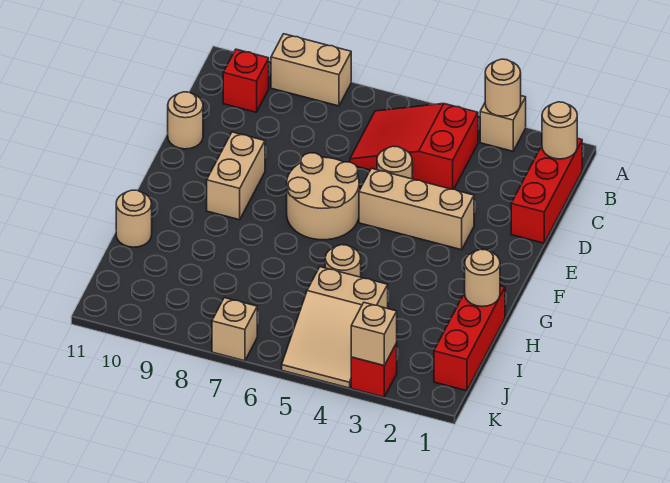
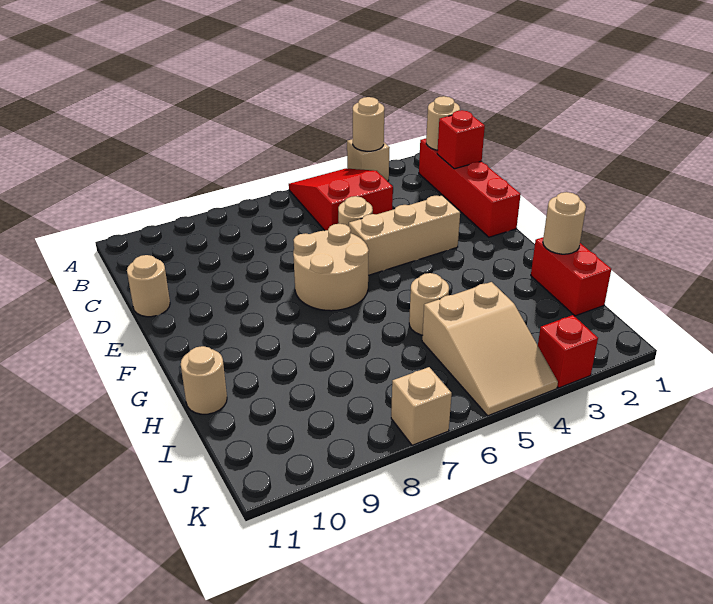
tan 1x2 brick [271,34,351,106] -> none
red 1x3 brick [511,138,582,243] -> red 1x4 brick [419,139,521,237]
red 2x3 slope [350,103,478,189] -> red 2x3 slope turned to [289,168,393,230]
red 1x1 brick [223,49,269,112] -> red 1x1 brick moved to [437,110,485,169]
tan 1x2 brick [207,132,265,220] -> none
red 1x3 brick [434,286,505,391] -> red 1x2 brick [531,237,611,316]
tan 1x1 brick [351,303,397,365] -> none

